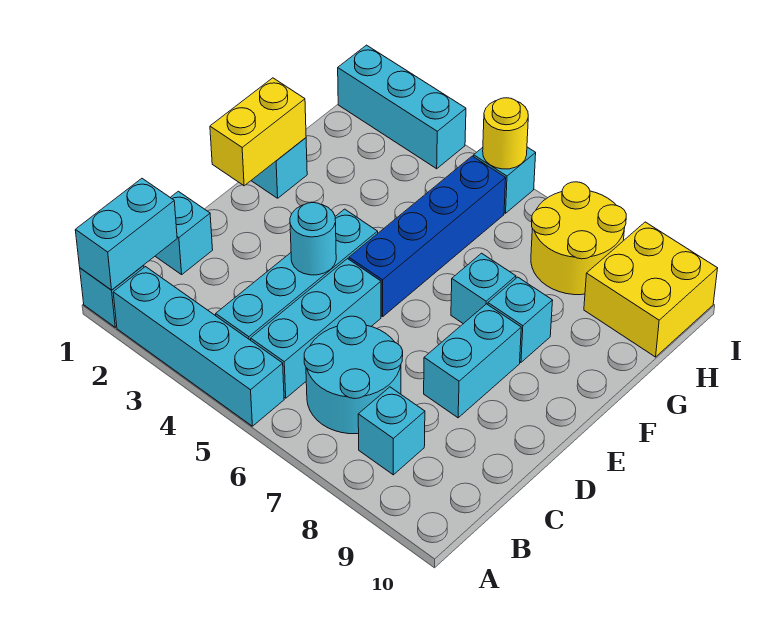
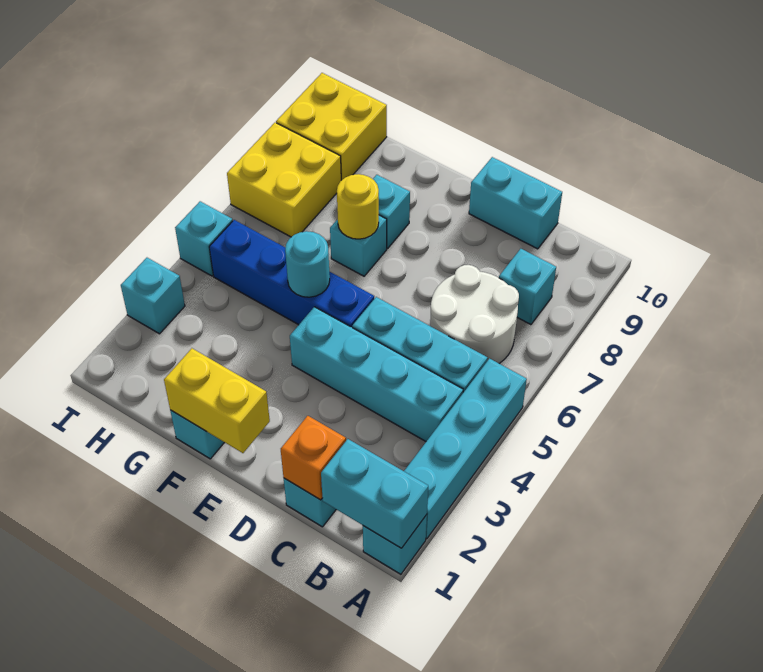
cyan 2x2 round brick [304,316,403,434] -> white 2x2 round brick [430,265,519,364]
none -> orange 1x1 brick [281,416,346,500]
cyan 1x1 round brick [290,203,336,275] -> cyan 1x1 round brick moved to [285,231,330,297]
cyan 1x2 brick [424,304,521,418] -> cyan 1x2 brick moved to [469,157,562,249]
yellow 2x2 round brick [531,182,626,295] -> yellow 2x2 brick [227,122,341,237]
cyan 1x3 brick [338,45,466,169] -> cyan 1x1 brick [121,258,185,334]
yellow 1x1 round brick [483,98,528,169] -> yellow 1x1 round brick moved to [337,174,379,239]

